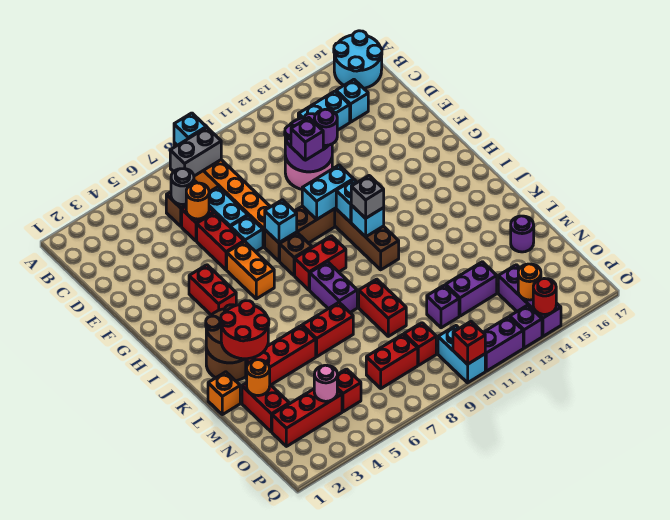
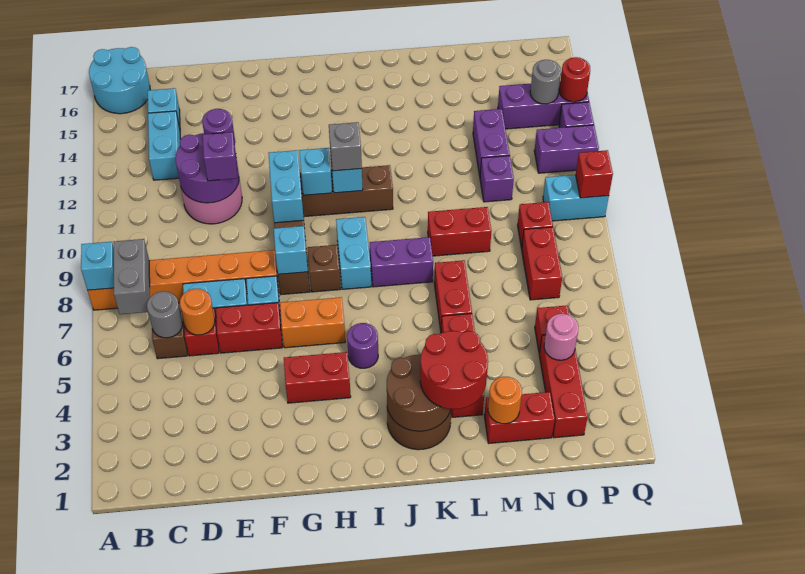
red 1x2 brick [295,236,346,290] -> cyan 1x2 brick [336,217,371,289]
orange 1x1 brick [208,372,240,415] -> none
purple 1x1 round brick [511,216,534,252] -> purple 1x1 round brick moved to [347,323,378,368]
orange 1x1 round brick [518,264,541,300] -> grey 1x1 round brick [530,60,561,104]
purple 1x2 brick [483,317,523,371] -> purple 1x2 brick turned to [534,125,599,173]

